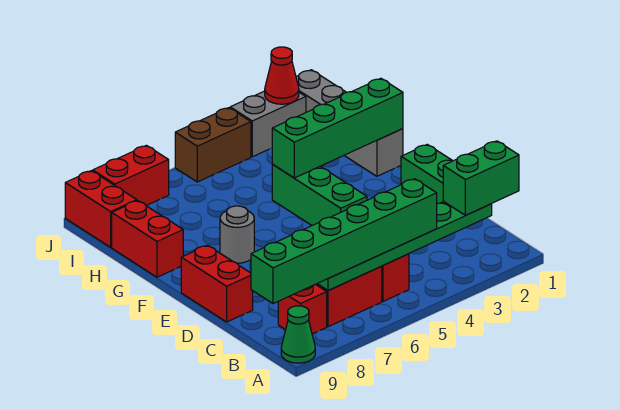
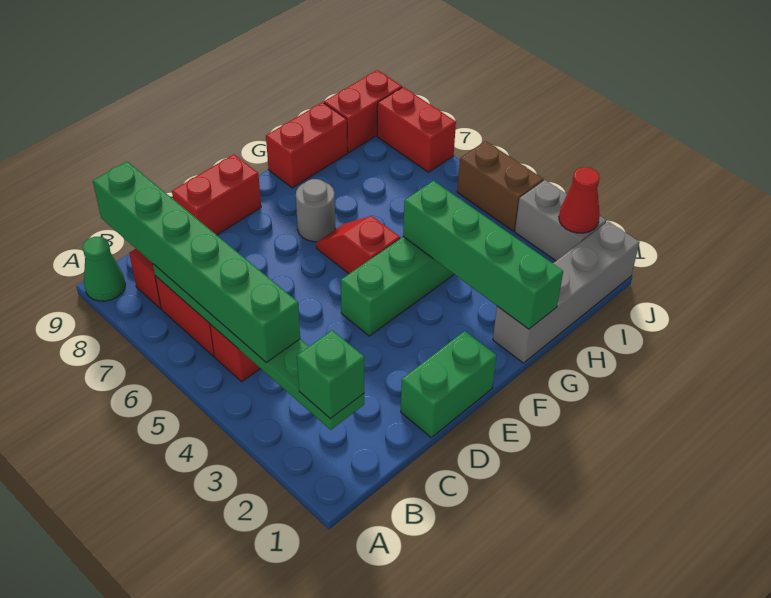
green 1x2 brick [443,141,519,215] -> green 1x1 brick [297,330,364,419]
none -> red 1x2 slope [316,216,400,274]

